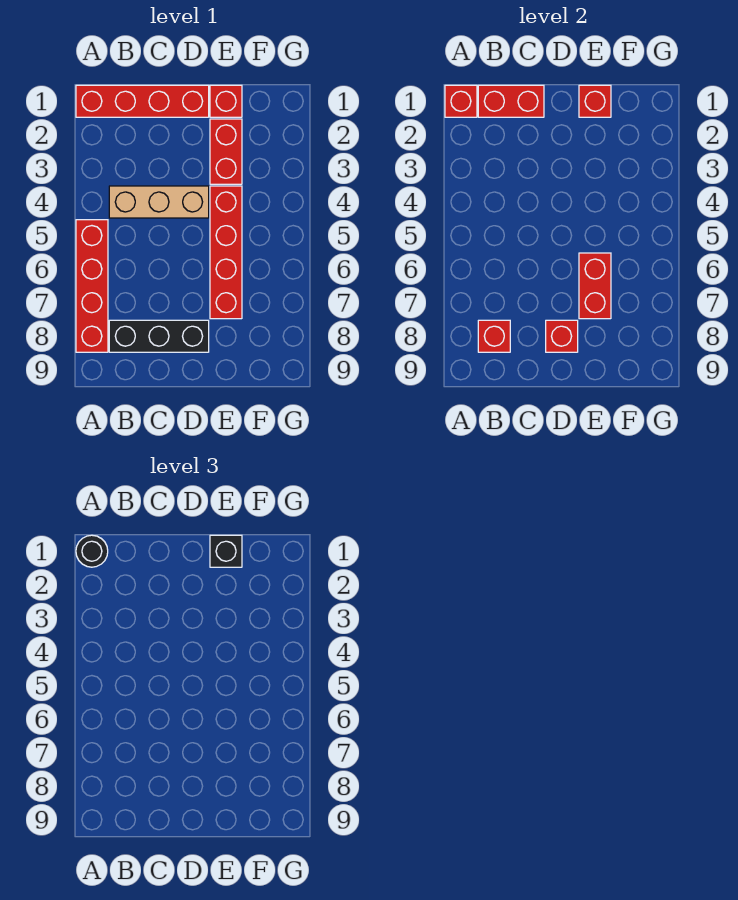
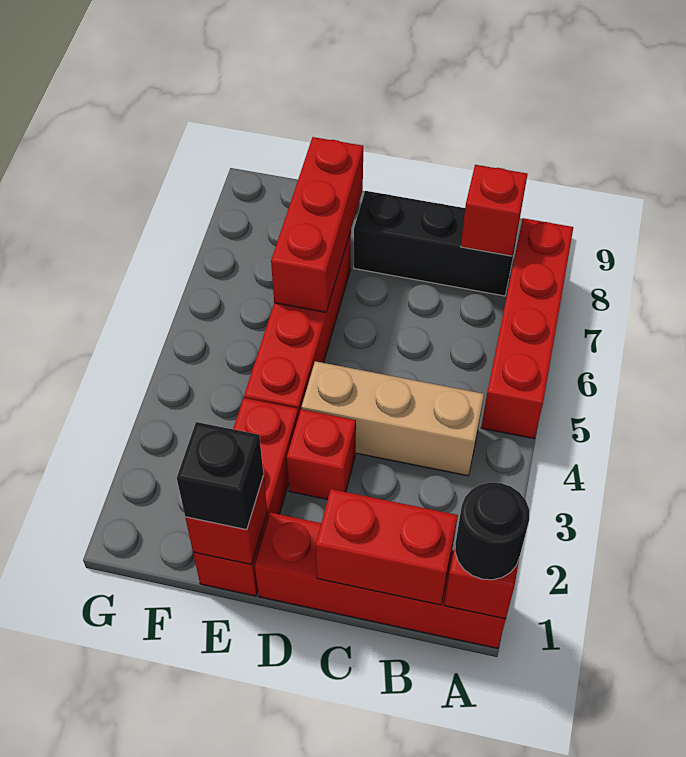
red 1x1 brick [546,320,578,352] -> red 1x1 brick moved to [287,409,356,500]
red 1x2 brick [579,253,611,319] -> red 1x3 brick [271,137,363,312]

